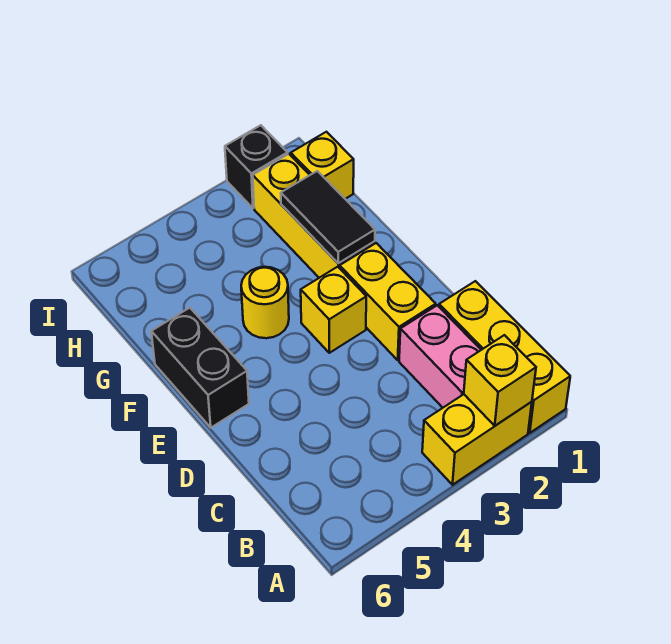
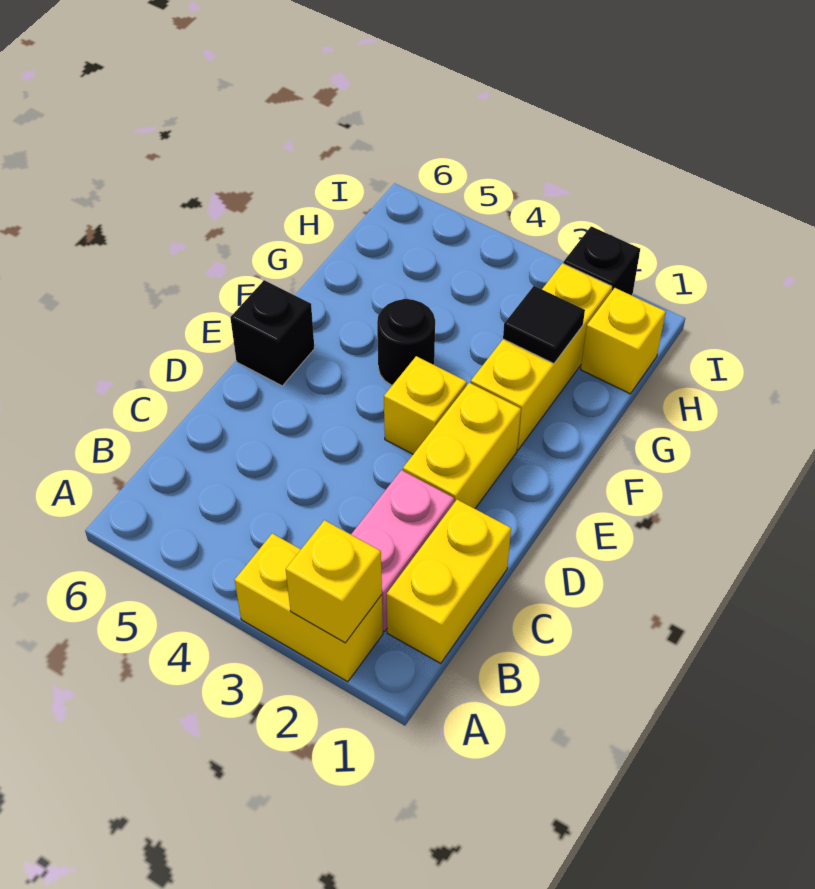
yellow 1x3 brick [439,281,570,433] -> yellow 1x2 brick [387,500,511,663]
black 1x2 brick [151,308,249,428] -> black 1x1 brick [230,280,314,386]
black 1x2 tile [281,171,375,263] -> black 1x1 tile [503,286,585,364]
yellow 1x1 round brick [241,267,289,338] -> black 1x1 round brick [377,299,435,385]

